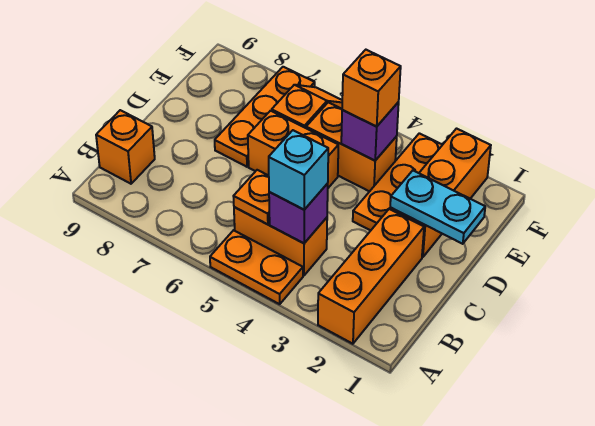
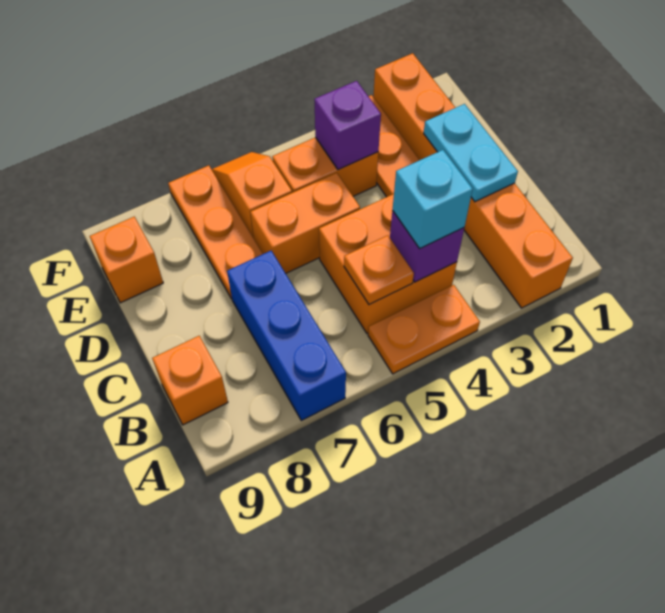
none -> blue 1x3 brick [227,251,346,420]
orange 1x2 brick [234,207,327,276] -> orange 2x2 brick [319,194,457,333]
cyan 1x2 plate [390,171,485,244] -> cyan 1x2 plate turned to [424,104,518,202]
orange 1x1 brick [342,50,401,127] -> orange 1x1 brick moved to [90,217,163,303]

